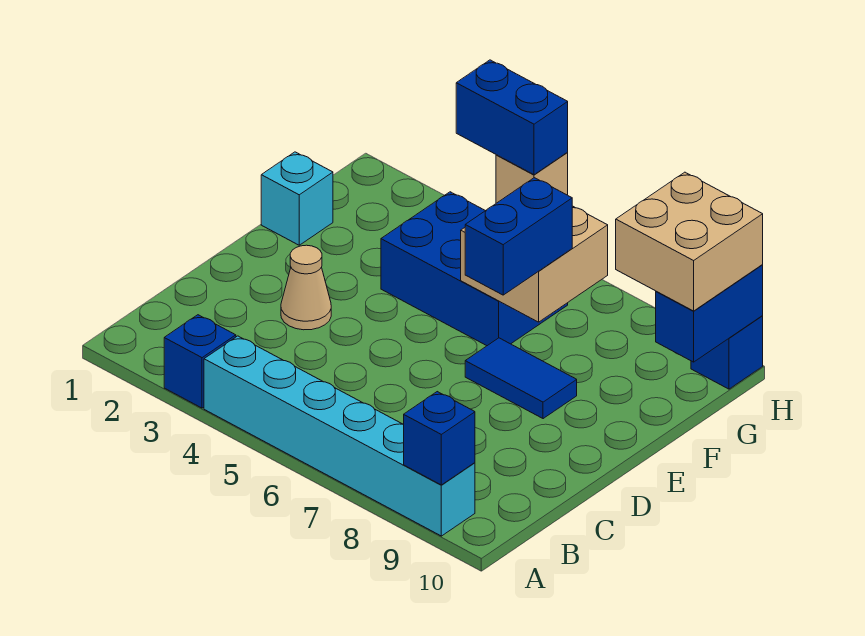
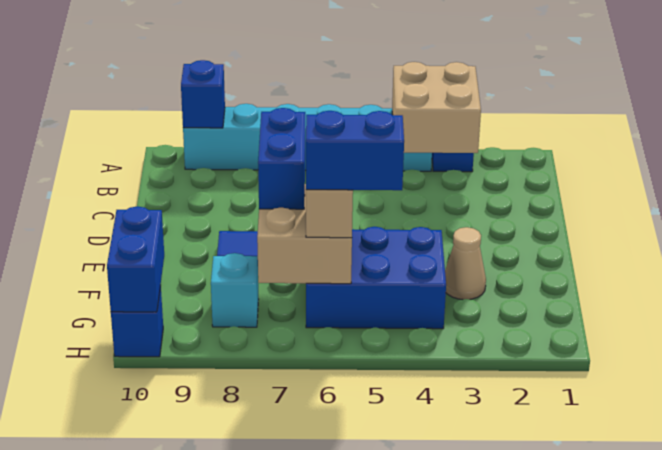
tan 1x1 cone [281,245,331,330] -> tan 1x1 cone moved to [445,227,486,300]
cyan 1x1 brick [261,152,333,245] -> cyan 1x1 brick moved to [211,253,259,327]
tan 2x2 brick [616,172,763,311] -> tan 2x2 brick moved to [392,62,481,153]

